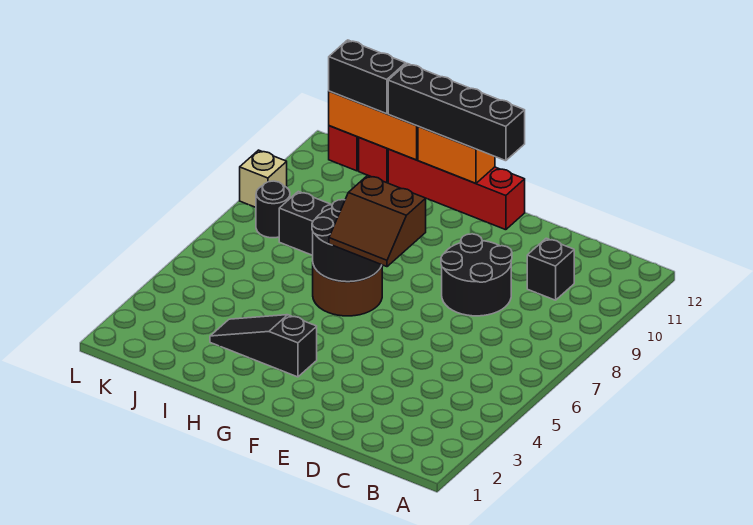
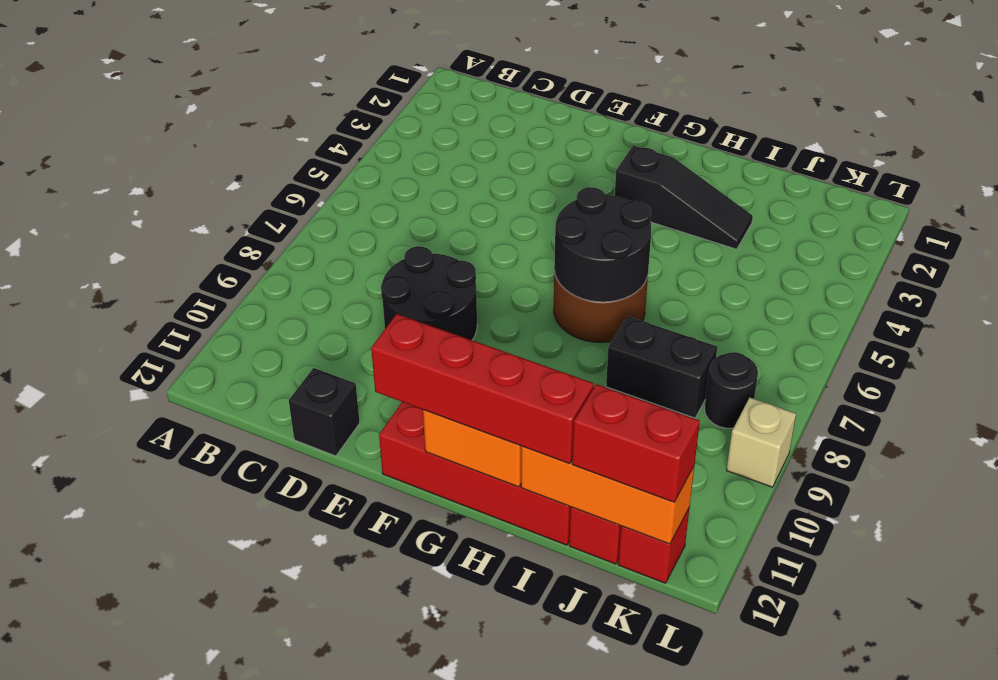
black 1x1 brick [527,238,574,300] -> black 1x1 brick moved to [289,368,360,456]
brown 2x2 slope [329,175,426,267] -> none
black 1x4 brick [388,64,525,161] -> red 1x4 brick [371,314,594,464]
black 1x2 brick [329,40,406,114] -> red 1x2 brick [572,384,700,502]

